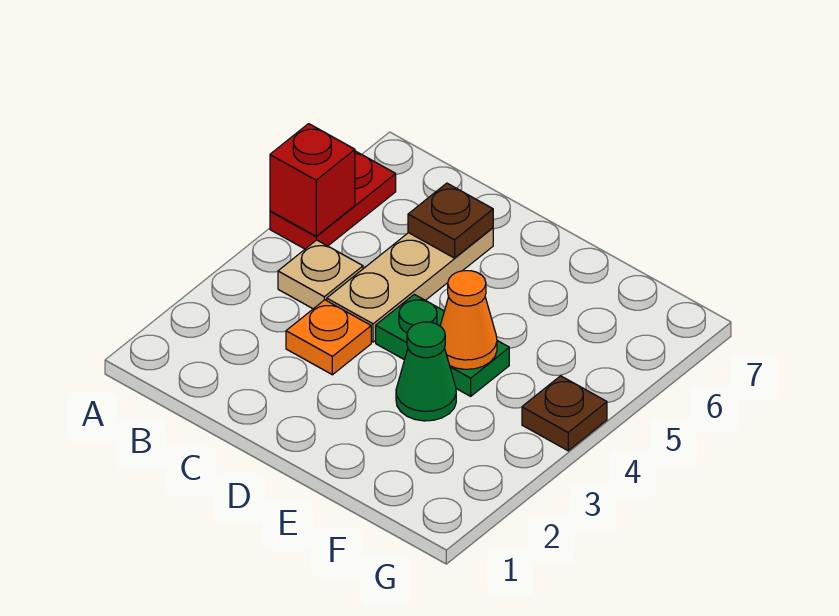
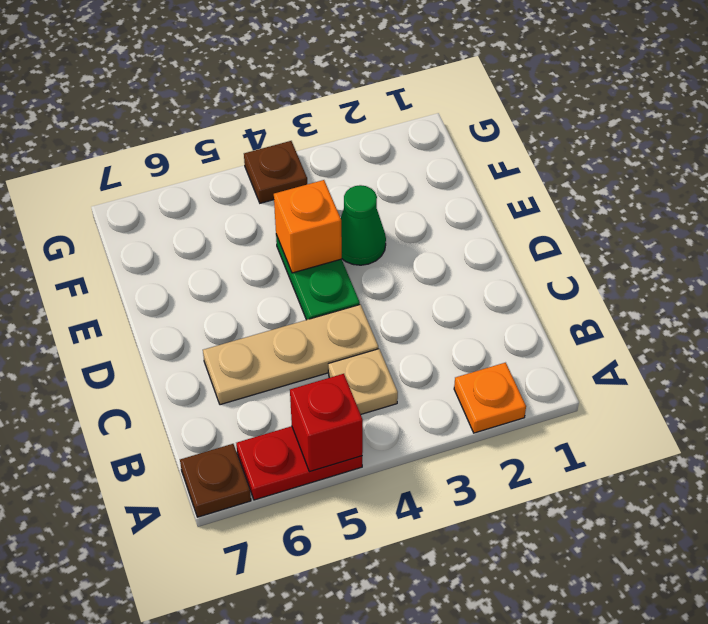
orange 1x1 plate [286,300,371,375] -> orange 1x1 plate moved to [454,363,526,433]
brown 1x1 plate [408,183,493,258] -> brown 1x1 plate moved to [180,444,251,517]
orange 1x1 cone [440,271,497,369] -> orange 1x1 brick [274,180,342,273]

